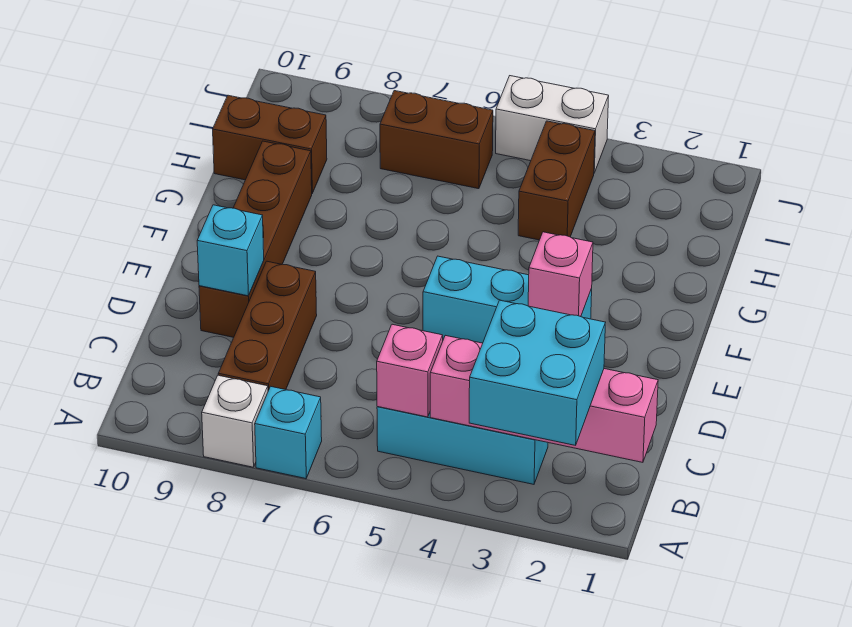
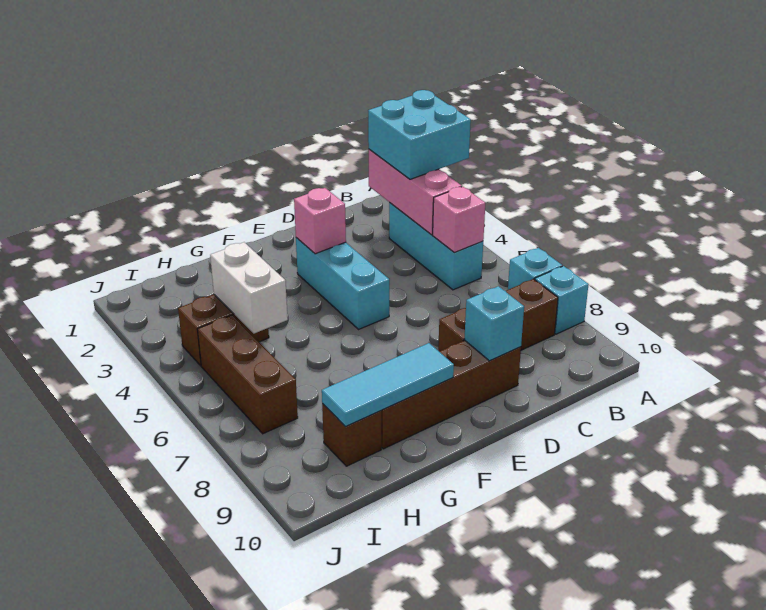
white 1x1 brick [202,375,268,467] -> cyan 1x1 brick [535,266,589,334]
pink 1x4 brick [430,335,658,462] -> pink 1x3 brick [369,149,462,235]
none -> cyan 1x3 tile [322,343,454,427]
brown 1x2 brick [213,95,327,193] -> brown 1x1 brick [322,404,381,466]
brown 1x2 brick [380,91,493,189] -> brown 1x3 brick [198,315,298,434]
white 1x2 brick [496,76,609,173] -> white 1x2 brick moved to [210,242,288,333]

